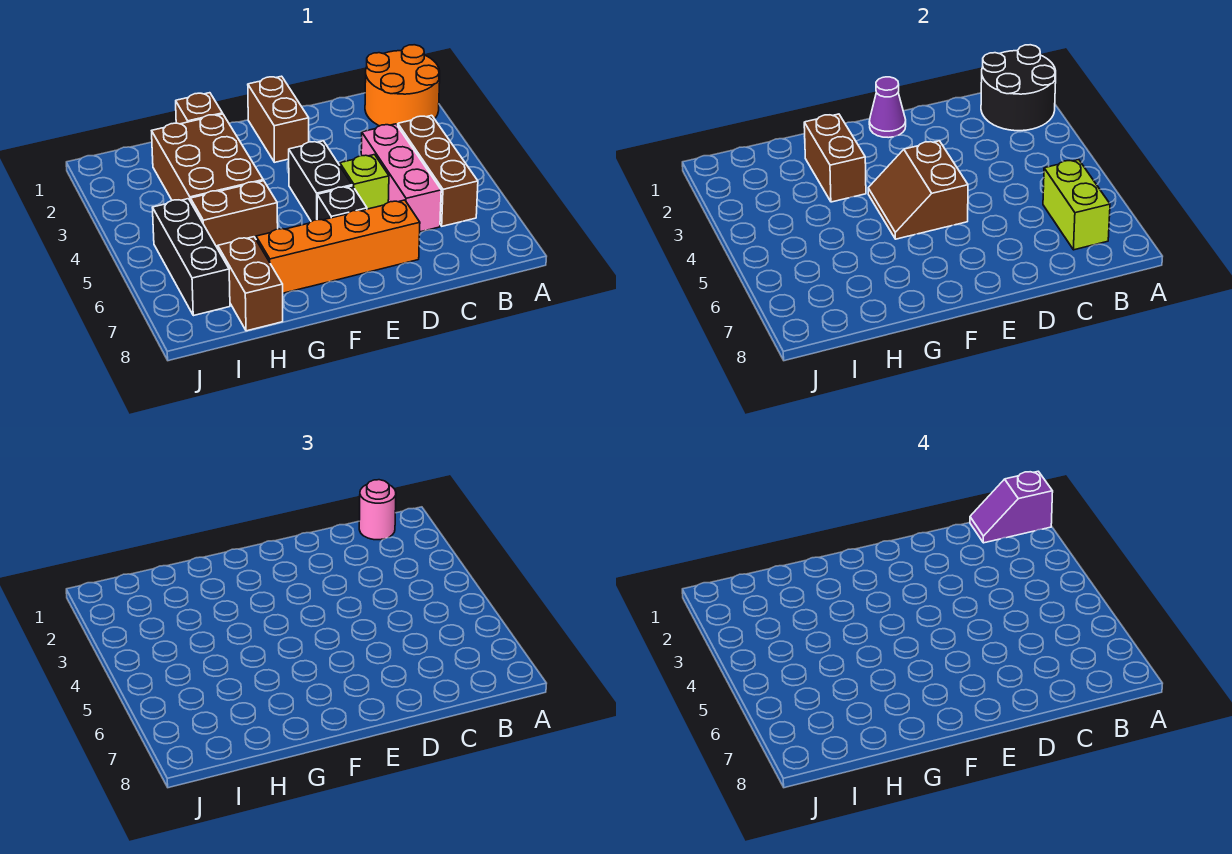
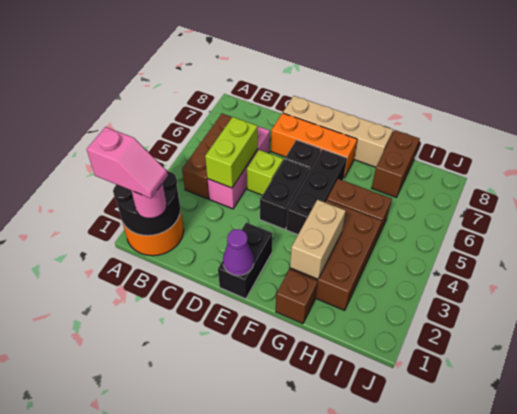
purple 1x2 slope [970,471,1053,543] -> pink 1x2 slope [87,127,168,198]
lime 1x2 brick [1043,160,1110,250] -> lime 1x2 brick moved to [205,117,258,188]
orange 1x4 brick [256,200,420,293] -> orange 1x3 brick [271,113,357,178]
none -> tan 1x4 brick [283,96,393,167]
brown 1x2 brick [248,76,309,162] -> black 1x2 brick [218,222,272,299]
brown 2x2 slope [868,141,968,239] -> none
brown 1x2 brick [804,114,866,202] -> tan 1x2 brick [290,200,346,279]
black 1x3 brick [152,199,230,316] -> black 1x3 brick moved to [286,149,347,235]

